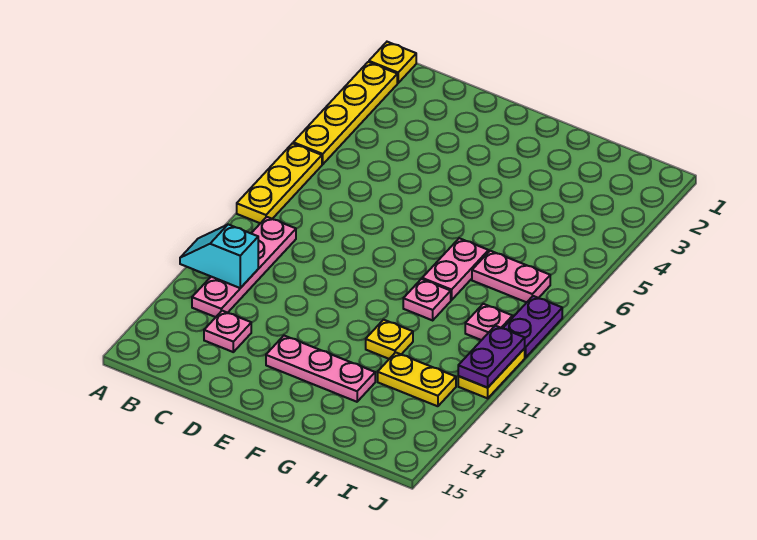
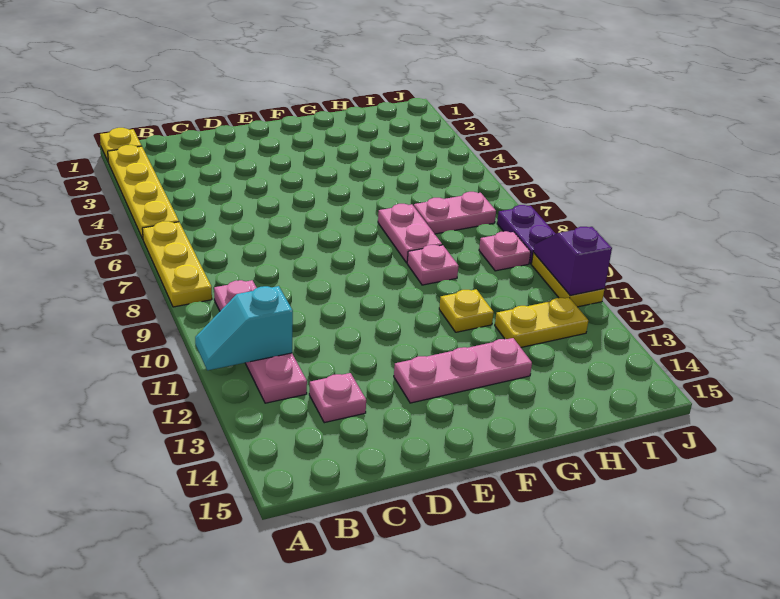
purple 1x2 plate [458,326,525,388] -> purple 1x2 slope [533,227,612,295]

